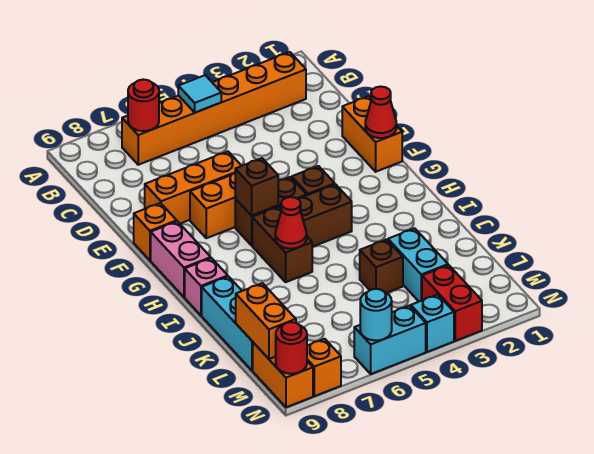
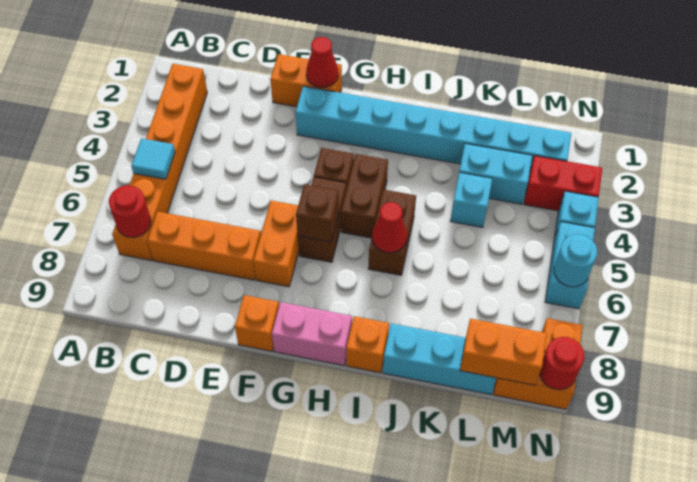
orange 1x3 brick [145,151,241,223] -> orange 1x3 brick turned to [147,212,261,280]
none -> cyan 1x8 brick [296,86,571,169]
brown 1x2 brick [252,207,312,282] -> brown 1x2 brick turned to [368,190,416,275]
pink 1x1 brick [185,258,228,315] -> orange 1x1 brick [346,316,389,373]
brown 1x1 brick [360,239,403,293] -> cyan 1x1 brick [450,172,492,228]

